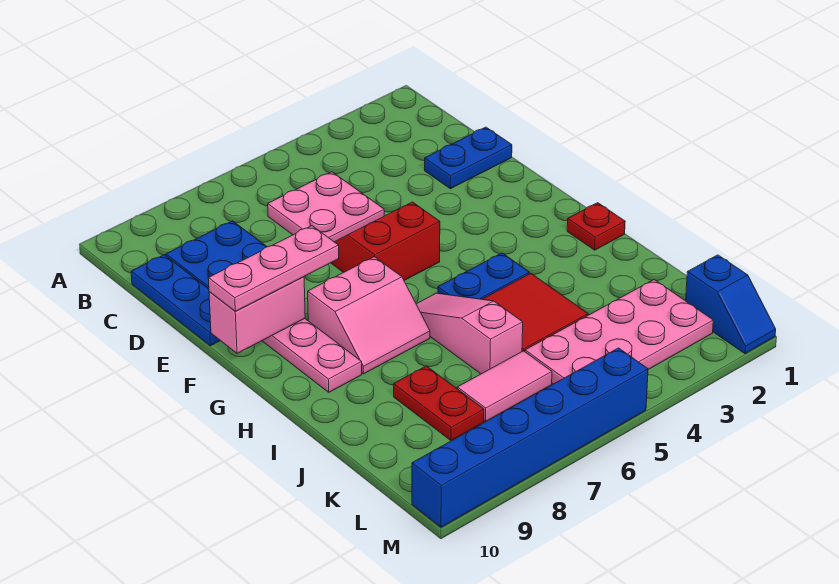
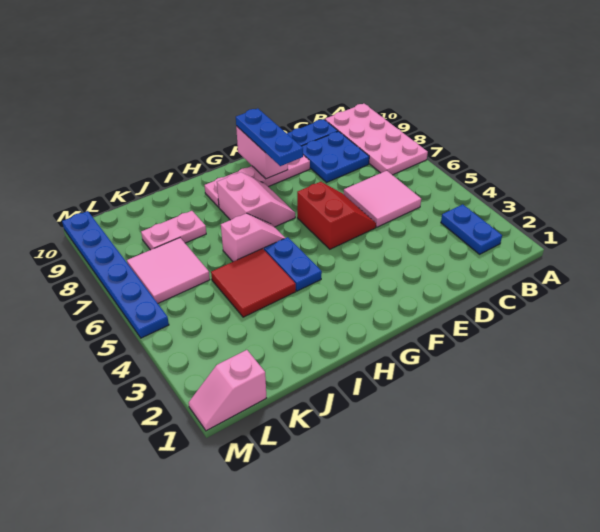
pink 2x2 plate [268,172,384,242] -> pink 2x2 tile [344,171,421,227]
blue 1x2 plate [425,127,512,189] -> blue 1x2 plate moved to [441,204,502,254]
pink 1x3 plate [208,226,339,312] -> blue 1x3 plate [236,108,303,166]
pink 2x2 slope [308,257,430,374] -> pink 2x2 slope turned to [217,172,295,227]
red 1x1 plate [567,203,625,250] -> none
pink 1x3 slope [416,293,523,374] -> pink 1x2 slope [221,213,285,262]
red 1x2 plate [394,366,484,441] -> pink 1x2 plate [141,211,206,250]
pink 2x4 plate [525,280,713,384] -> pink 2x4 plate moved to [325,104,428,175]
pink 1x2 tile [457,351,552,422] -> pink 2x2 tile [127,238,210,303]
blue 1x2 slope [686,255,776,354] -> pink 1x2 slope [189,350,266,431]
blue 1x6 brick [412,348,648,527] -> blue 1x6 plate [62,211,169,338]

